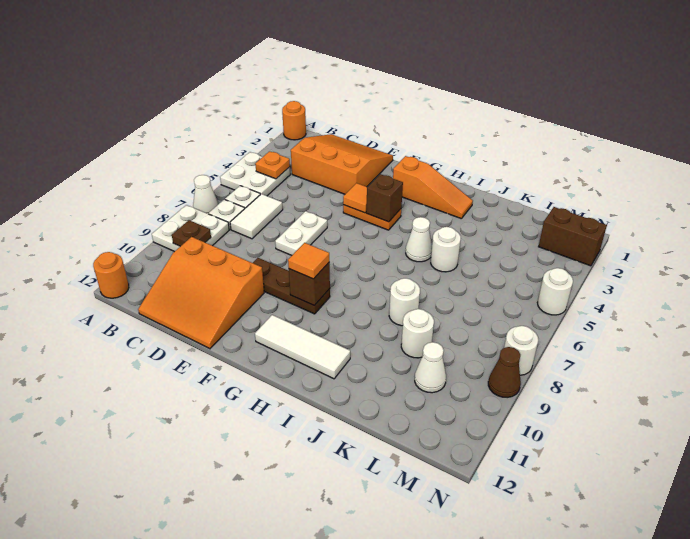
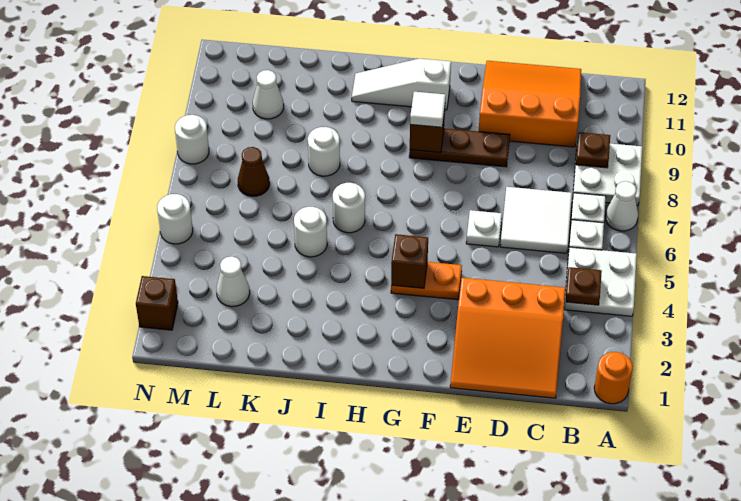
orange 1x1 round brick [93,252,129,298] -> none
orange 1x1 plate [255,151,290,179] -> brown 1x1 plate [565,267,602,305]
white 1x2 tile [230,194,283,239] -> white 2x2 tile [500,187,572,253]
white 1x2 plate [275,211,327,255] -> white 1x1 plate [466,210,502,247]
orange 1x1 tile [343,183,367,213] -> none
orange 1x3 slope [393,156,473,219] -> none
orange 1x1 tile [288,243,329,279] -> white 1x1 tile [410,92,446,127]
white 1x3 tile [255,315,350,379] -> white 1x3 slope [352,59,451,110]
white 1x1 cone [406,217,432,262] -> white 1x1 cone moved to [217,256,250,307]
white 1x1 round brick [401,309,434,358] -> white 1x1 round brick moved to [333,183,365,233]
brown 1x2 brick [539,207,607,266] -> brown 1x1 brick [136,276,178,330]
brown 1x1 cone [488,347,521,398] -> brown 1x1 cone moved to [238,147,270,196]

